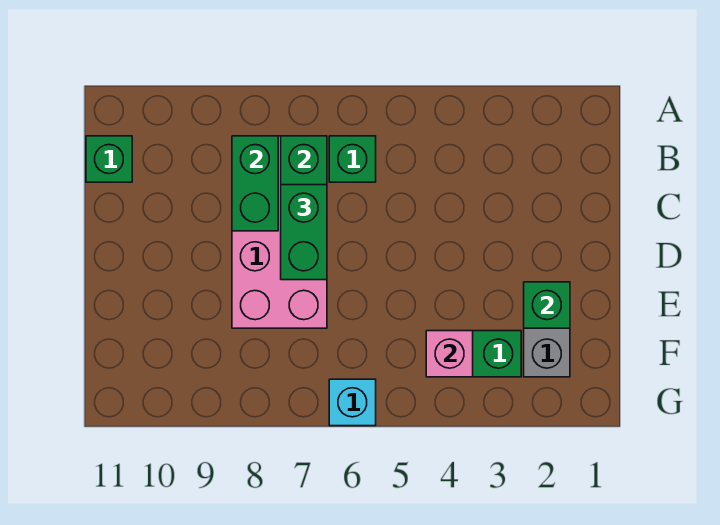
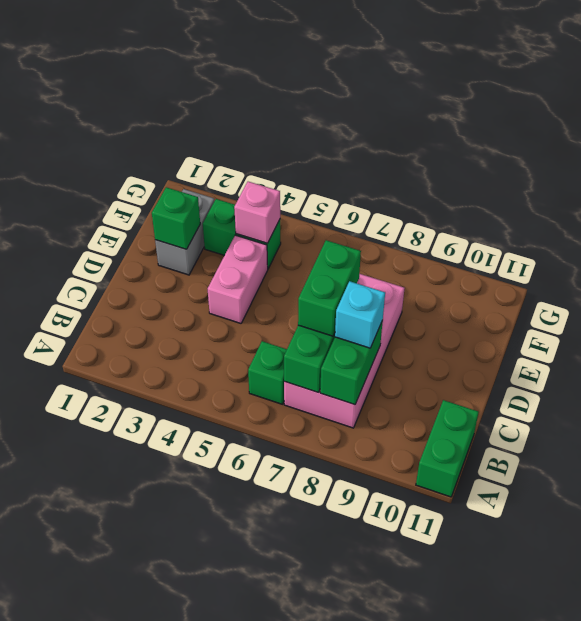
green 1x1 brick [86,136,132,182] -> green 1x2 brick [416,400,479,497]
none -> pink 1x2 brick [208,235,268,323]
cyan 1x1 brick [329,379,376,426] -> cyan 1x1 brick moved to [335,281,385,348]

